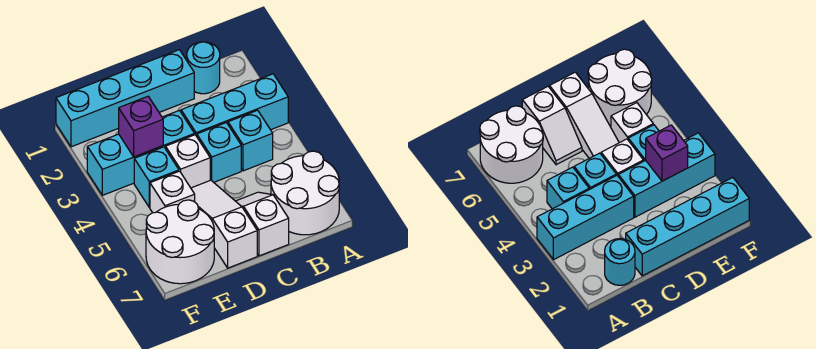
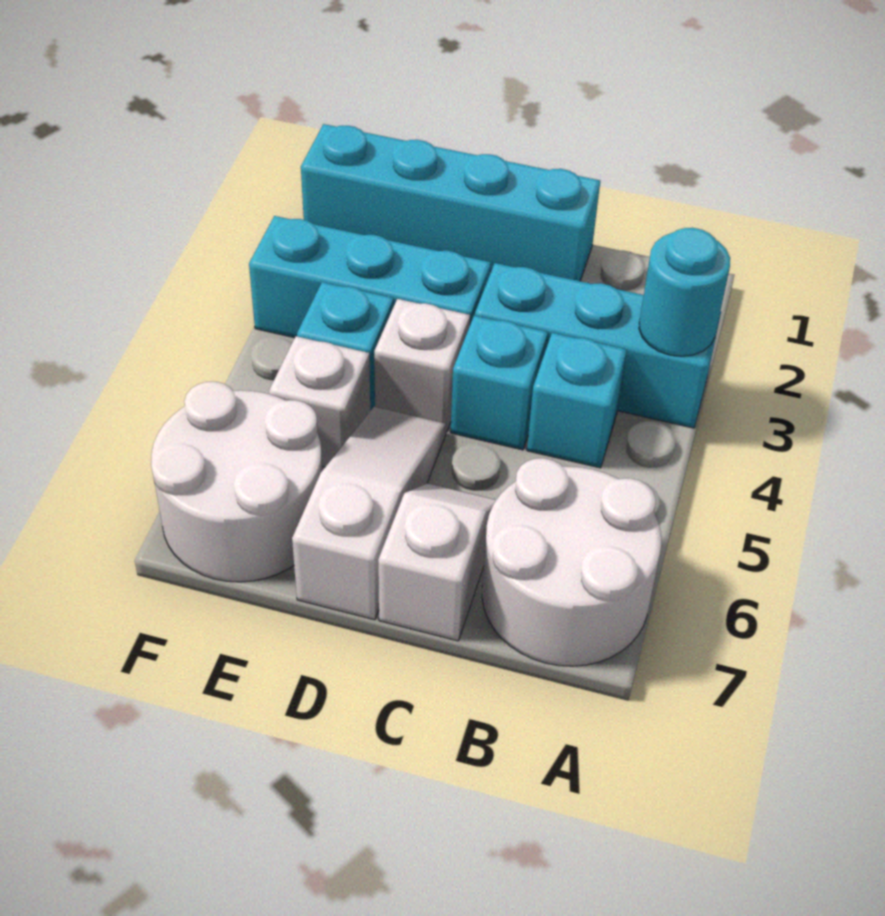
cyan 1x1 round brick [187,42,220,94] -> cyan 1x1 round brick moved to [639,228,730,356]
purple 1x1 brick [119,96,163,157] -> none

